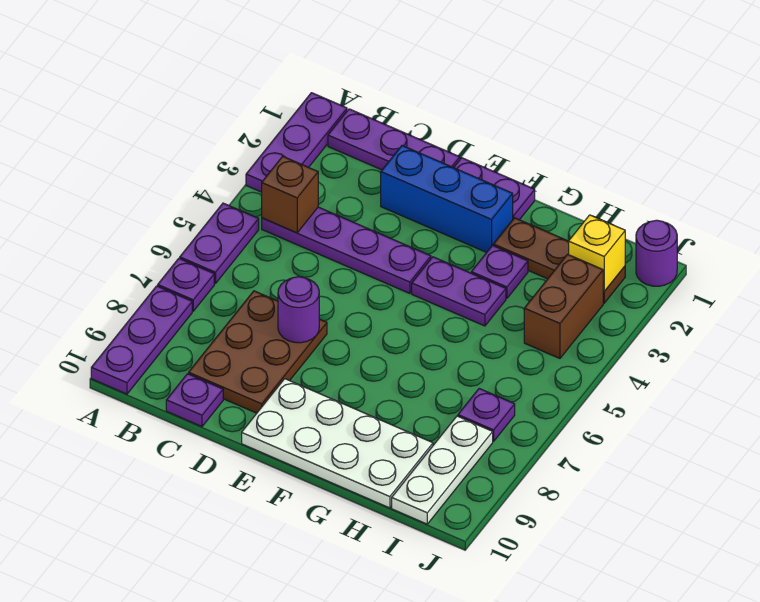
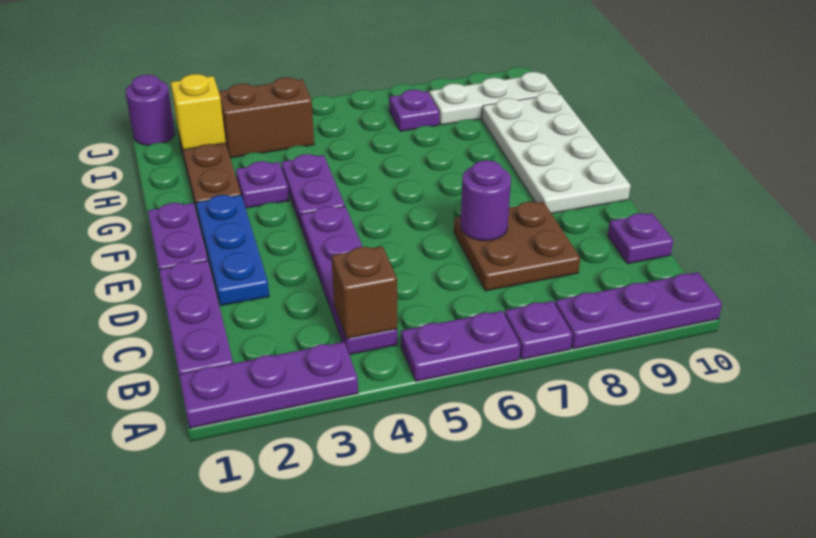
brown 2x3 plate [189,291,327,413] -> brown 2x2 plate [454,202,580,291]
blue 1x3 brick [381,146,513,252] -> blue 1x3 plate [196,195,269,306]

